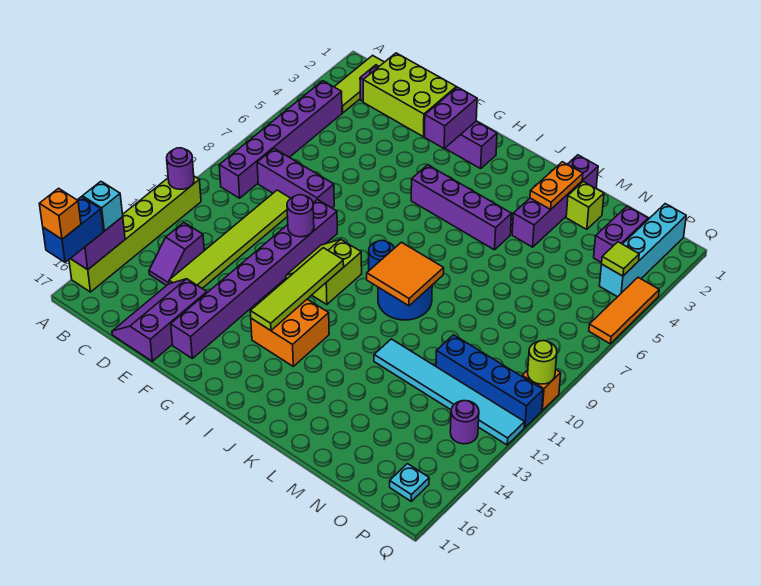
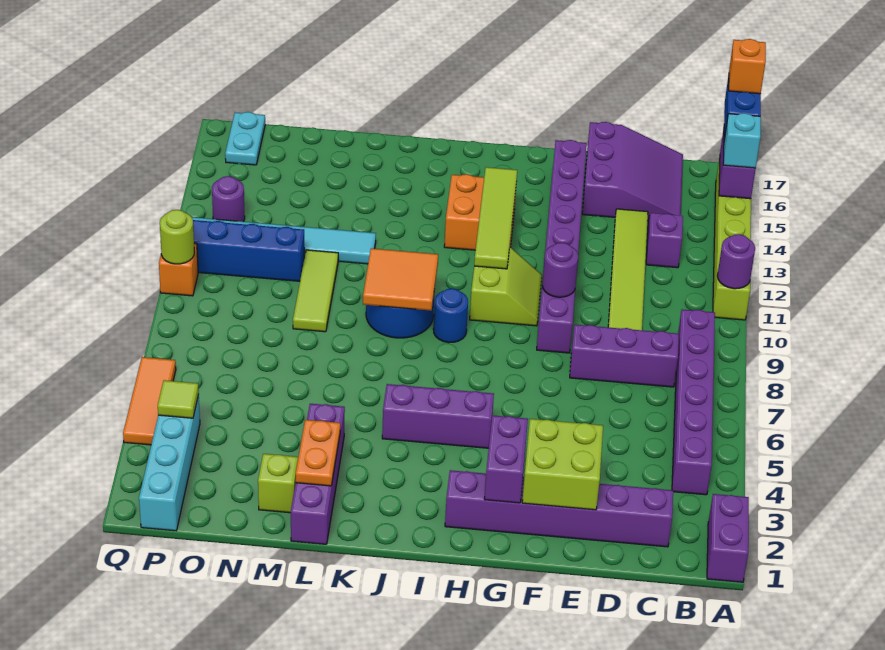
lime 1x3 tile [334,55,384,113] -> lime 1x3 tile moved to [293,250,338,332]
lime 2x3 brick [363,53,456,137] -> lime 2x2 brick [522,419,603,510]
purple 2x3 slope [112,279,207,361] -> purple 3x3 slope [582,122,683,220]
purple 1x4 brick [411,165,512,250] -> purple 1x3 brick [382,384,494,448]
purple 1x2 brick [594,206,648,263] -> purple 1x2 brick moved to [707,494,749,582]
cyan 1x1 plate [390,464,429,501] -> cyan 1x2 plate [225,112,265,165]

